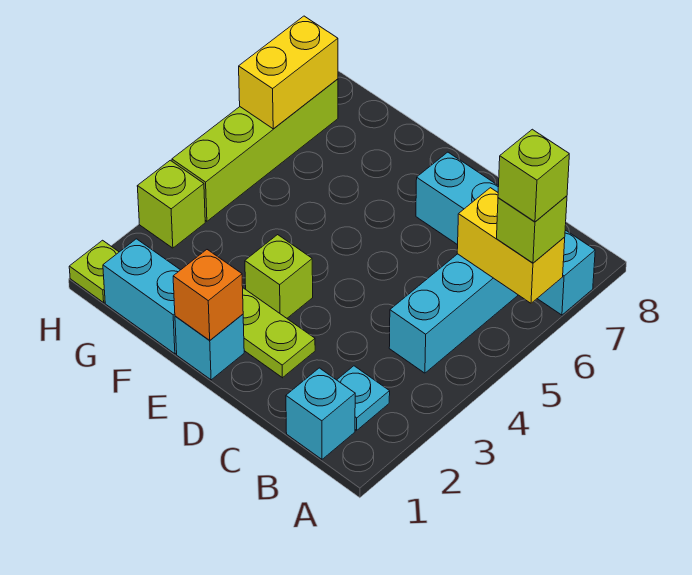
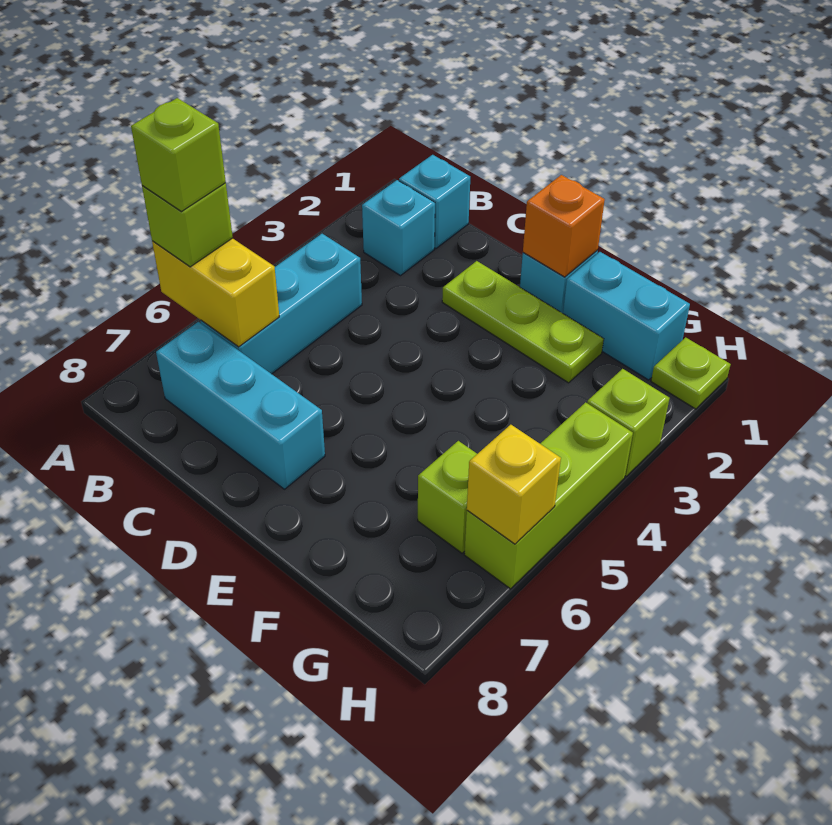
cyan 1x4 brick [416,152,595,315] -> cyan 1x3 brick [156,322,325,489]
cyan 1x1 plate [337,366,390,430] -> cyan 1x1 brick [362,180,435,276]
lime 1x1 brick [245,235,313,318] -> lime 1x1 brick moved to [418,441,477,553]
lime 1x4 brick [172,79,338,221] -> lime 1x3 brick [464,402,633,589]
yellow 1x2 brick [239,16,338,129] -> yellow 1x1 brick [467,425,561,544]

